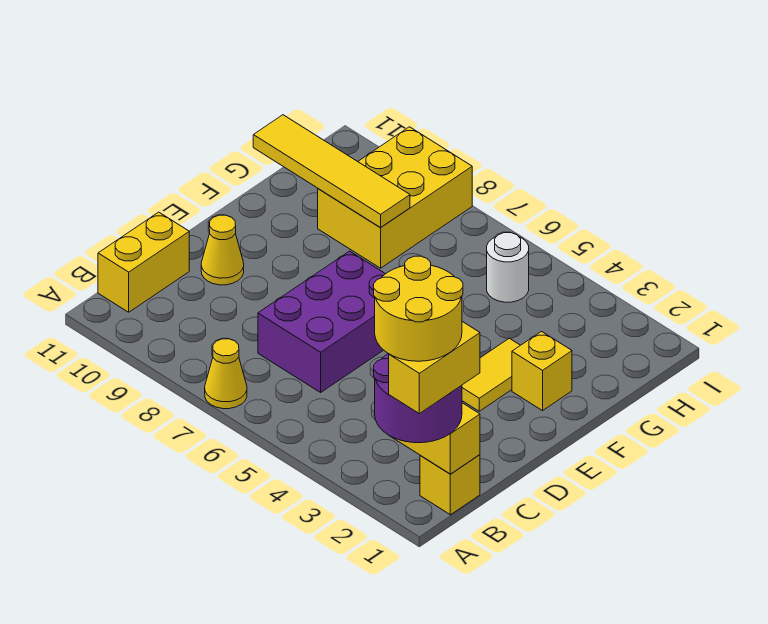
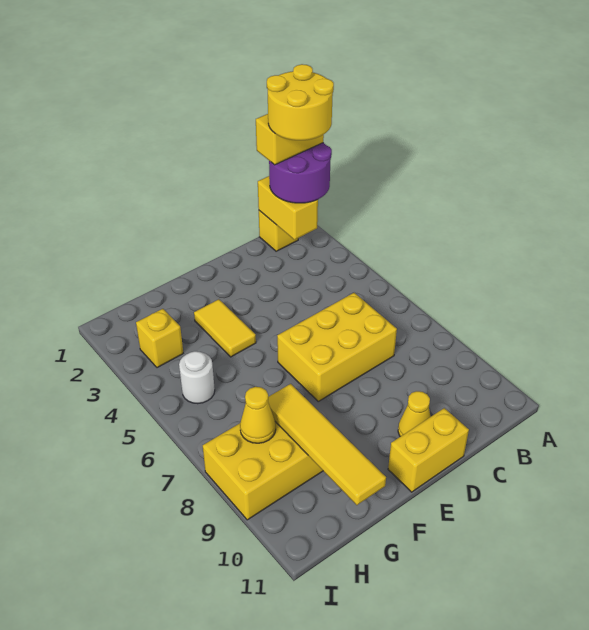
yellow 1x1 cone [205,339,247,409] -> yellow 1x1 cone moved to [240,387,276,443]
yellow 1x2 brick [98,212,189,312] -> yellow 1x2 brick moved to [388,408,469,492]
purple 2x3 brick [258,251,385,392] -> yellow 2x3 brick [277,293,397,401]
yellow 1x2 tile [462,338,520,411] -> yellow 1x2 tile turned to [194,299,256,357]
yellow 1x1 brick [512,332,572,411] -> yellow 1x1 brick moved to [136,309,183,368]

